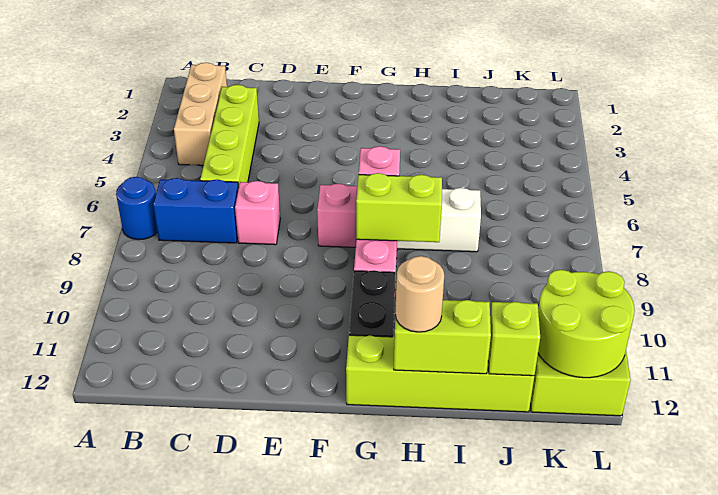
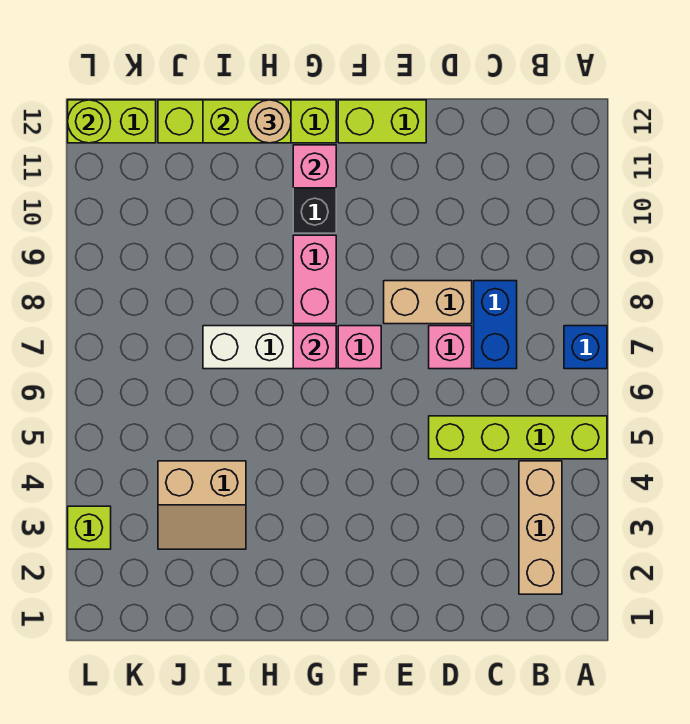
blue 1x1 round brick [116,177,157,240] -> blue 1x1 brick [564,326,607,369]
blue 1x2 brick [153,178,239,243] -> blue 1x2 brick turned to [474,281,517,369]
lime 1x4 brick [200,85,259,187] -> lime 1x4 brick turned to [429,416,607,459]
none -> tan 1x2 brick [384,281,472,324]
lime 1x2 brick [356,173,442,242] -> lime 1x2 brick moved to [338,100,426,143]
none -> pink 1x1 brick [293,145,336,188]
none -> tan 2x2 slope [158,461,246,549]
lime 1x1 brick [488,302,540,376] -> lime 1x1 brick moved to [68,506,111,549]
lime 2x2 round brick [538,270,635,378] -> lime 1x1 round brick [68,100,111,143]

